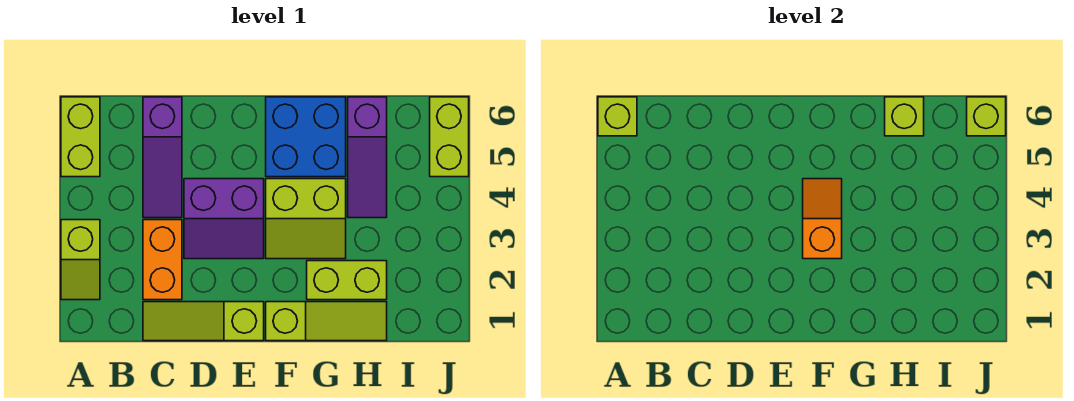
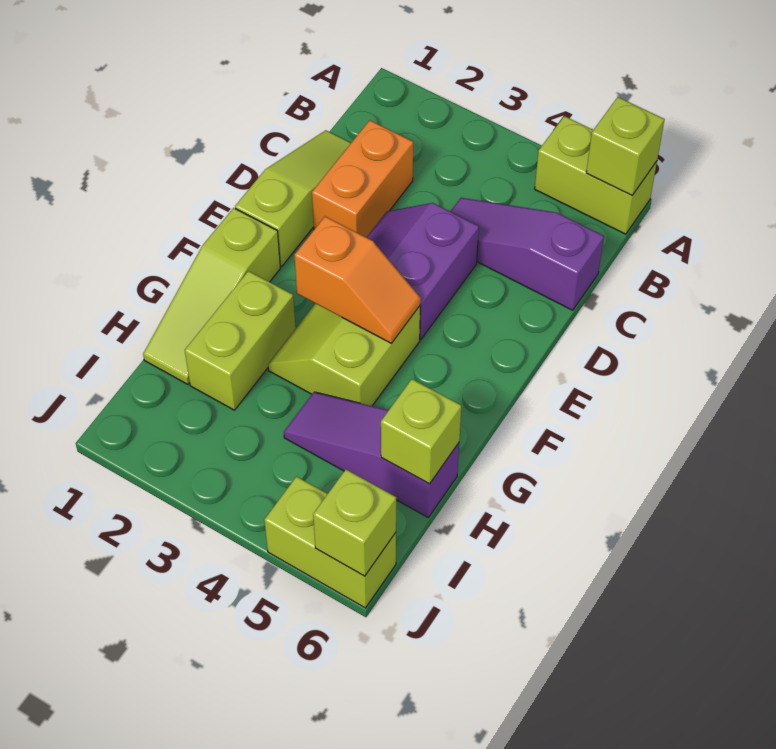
lime 1x2 slope [61,220,100,300] -> none
orange 1x2 brick [143,220,182,300] -> orange 1x2 brick turned to [312,120,413,237]
blue 2x2 brick [266,97,346,177] -> none

